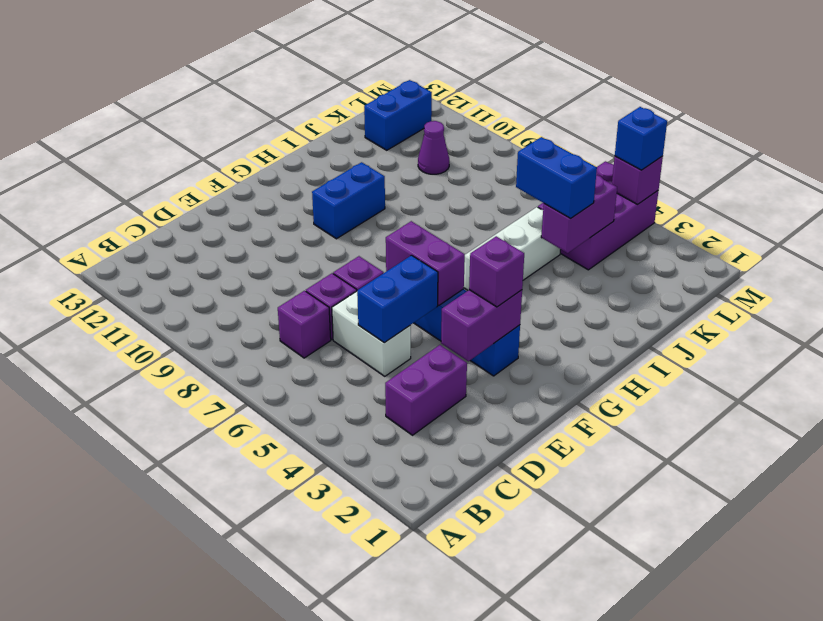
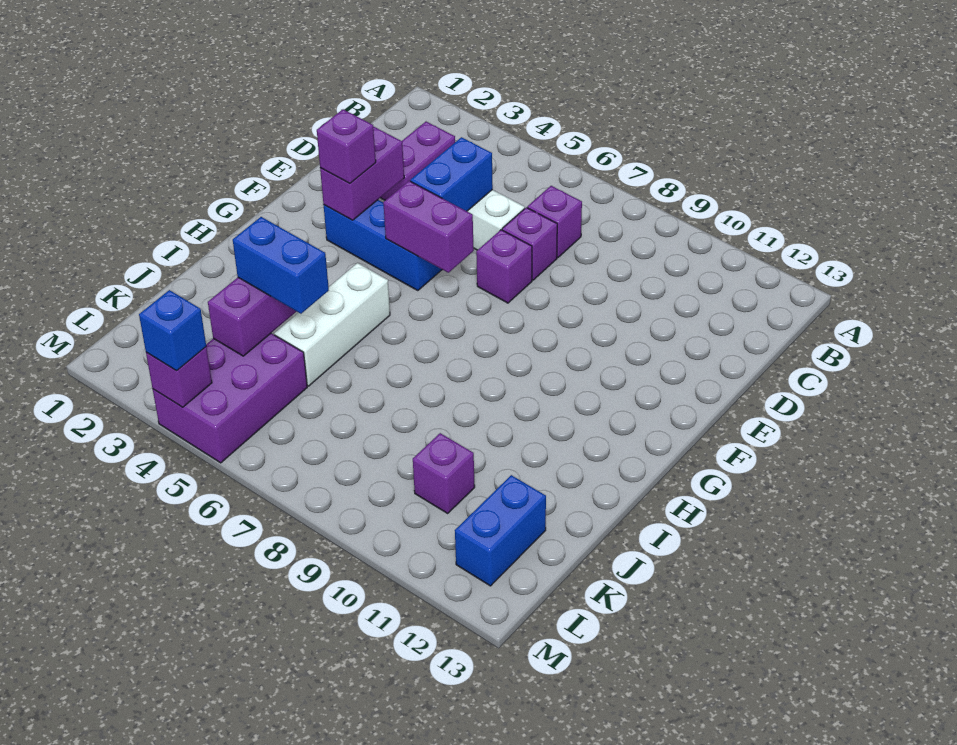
blue 1x2 brick [312,162,385,239] -> none
purple 1x1 cone [418,121,449,174] -> purple 1x1 brick [413,433,475,513]

